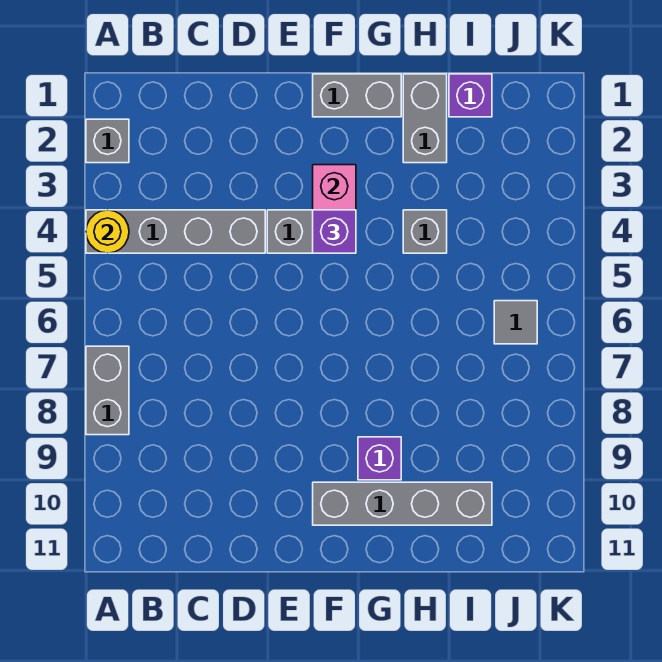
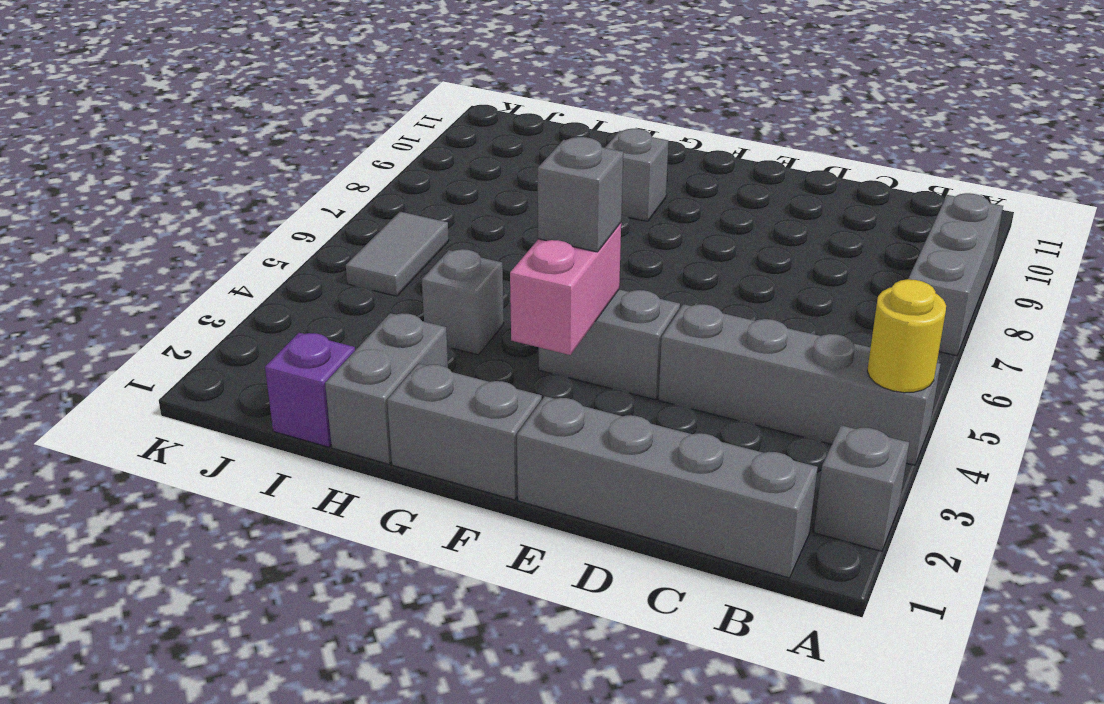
grey 1x2 brick [86,346,129,435] -> grey 1x3 brick [908,193,1003,356]
purple 1x1 brick [313,210,356,253] -> grey 1x1 brick [538,137,623,252]
grey 1x4 brick [313,482,492,525] -> grey 1x4 brick moved to [517,396,818,578]
purple 1x1 brick [358,437,401,480] -> grey 1x1 brick [605,129,668,221]
grey 1x1 tile [494,301,537,344] -> grey 1x2 tile [346,212,449,296]

